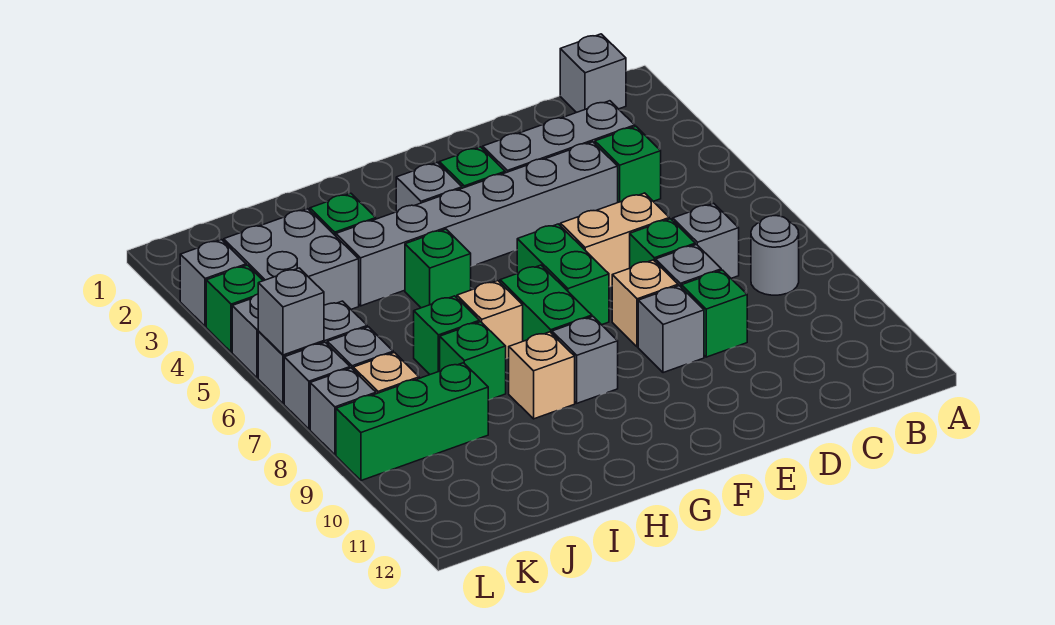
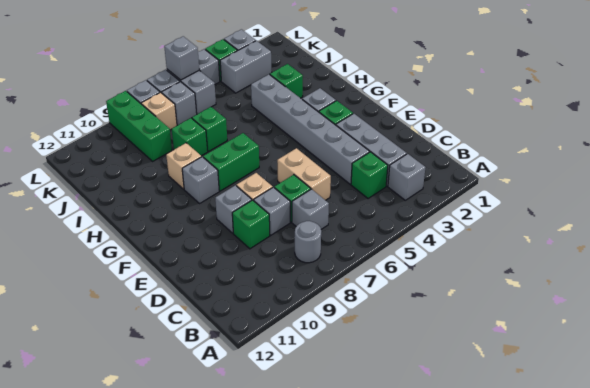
grey 1x1 brick [560,34,626,113] -> grey 1x1 brick moved to [388,154,425,200]
green 1x2 brick [517,224,609,325] -> none
green 1x1 brick [405,229,471,308] -> none
tan 1x1 brick [457,281,523,359] -> none
grey 2x2 brick [224,209,359,309] -> grey 1x2 brick [220,41,272,93]

